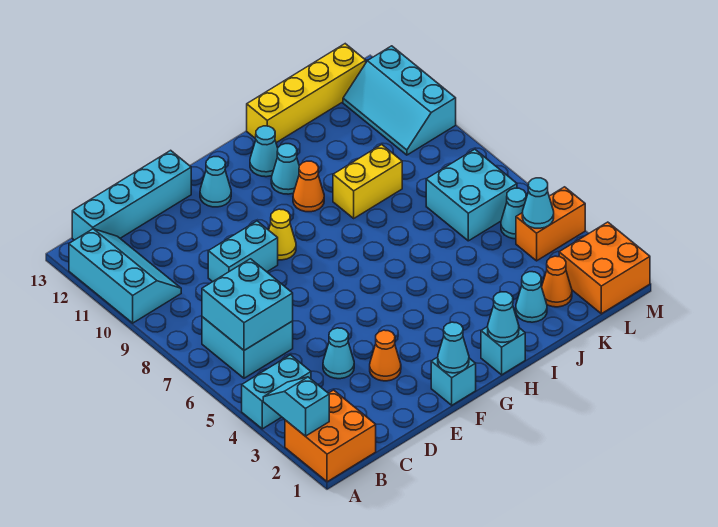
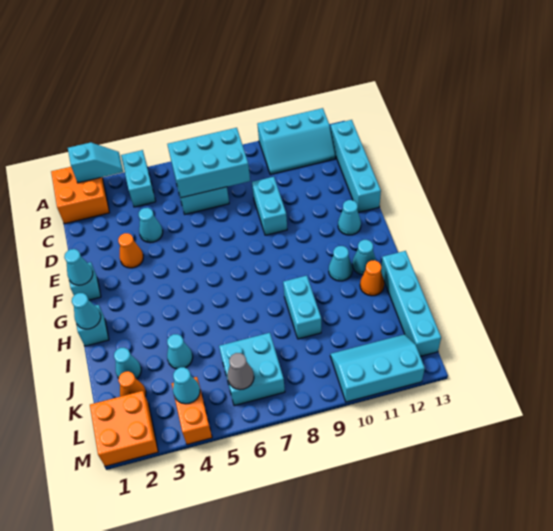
cyan 2x2 brick [202,259,293,350] -> cyan 2x3 brick [167,128,250,198]
yellow 1x1 cone [269,209,296,260] -> none
orange 1x1 cone [293,161,324,212] -> orange 1x1 cone moved to [360,260,384,296]
yellow 1x2 brick [333,145,402,218] -> cyan 1x2 brick [283,276,321,339]
yellow 1x4 brick [247,44,366,143] -> cyan 1x4 brick [381,251,441,356]
cyan 1x1 cone [501,188,526,239] -> cyan 1x1 cone moved to [167,334,193,369]
none -> grey 1x1 cone [227,353,254,390]

